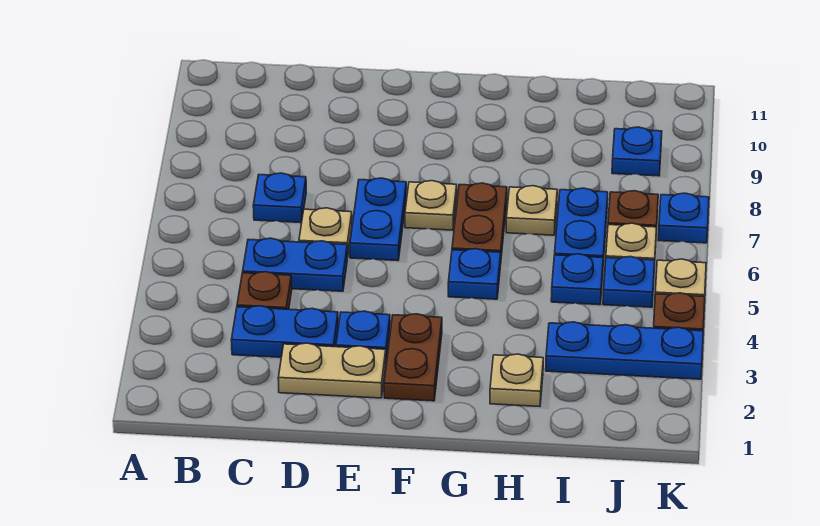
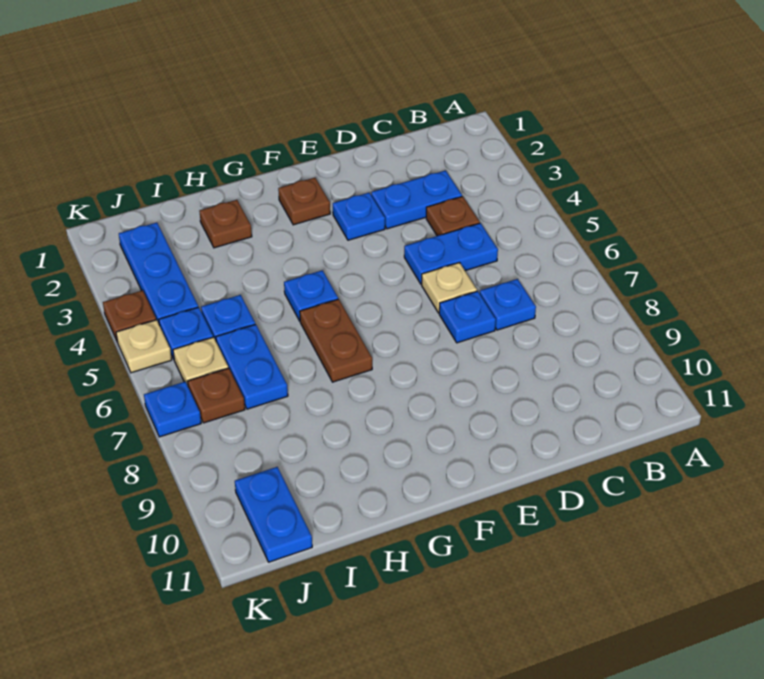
tan 1x2 plate [278,343,386,398] -> none
blue 1x2 plate [350,178,406,261] -> blue 1x2 plate moved to [235,467,312,562]
brown 1x2 plate [384,314,442,401] -> brown 1x1 plate [278,178,330,225]
tan 1x1 plate [405,181,457,230] -> none
tan 1x1 plate [490,354,543,407] -> brown 1x1 plate [199,200,252,248]
tan 1x1 plate [506,186,557,235] -> none
blue 1x3 plate [546,322,703,379] -> blue 1x3 plate turned to [119,223,198,324]
blue 1x1 plate [612,127,662,176] -> blue 1x1 plate moved to [439,291,496,343]

